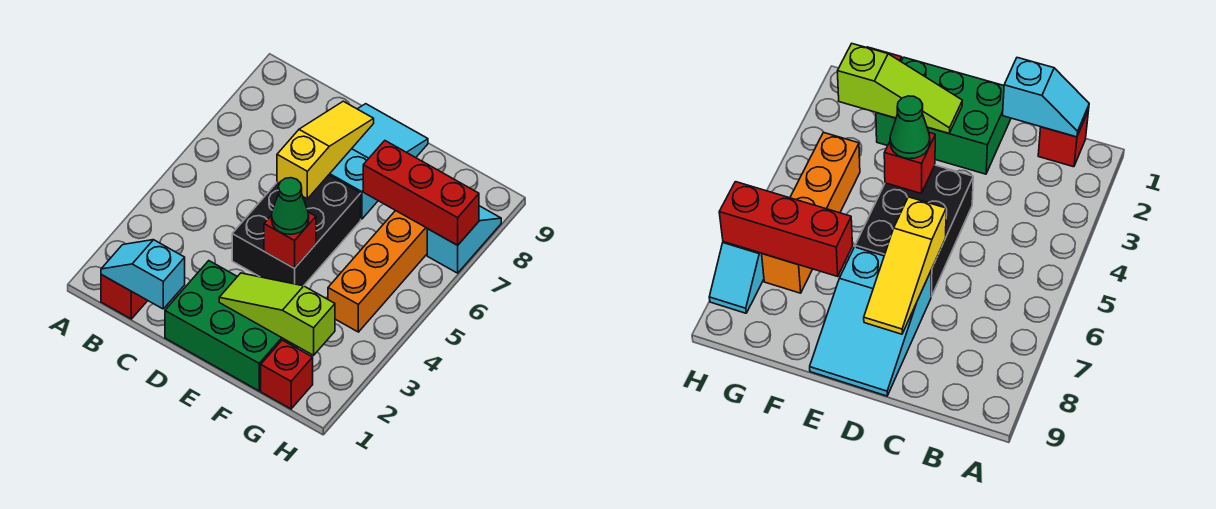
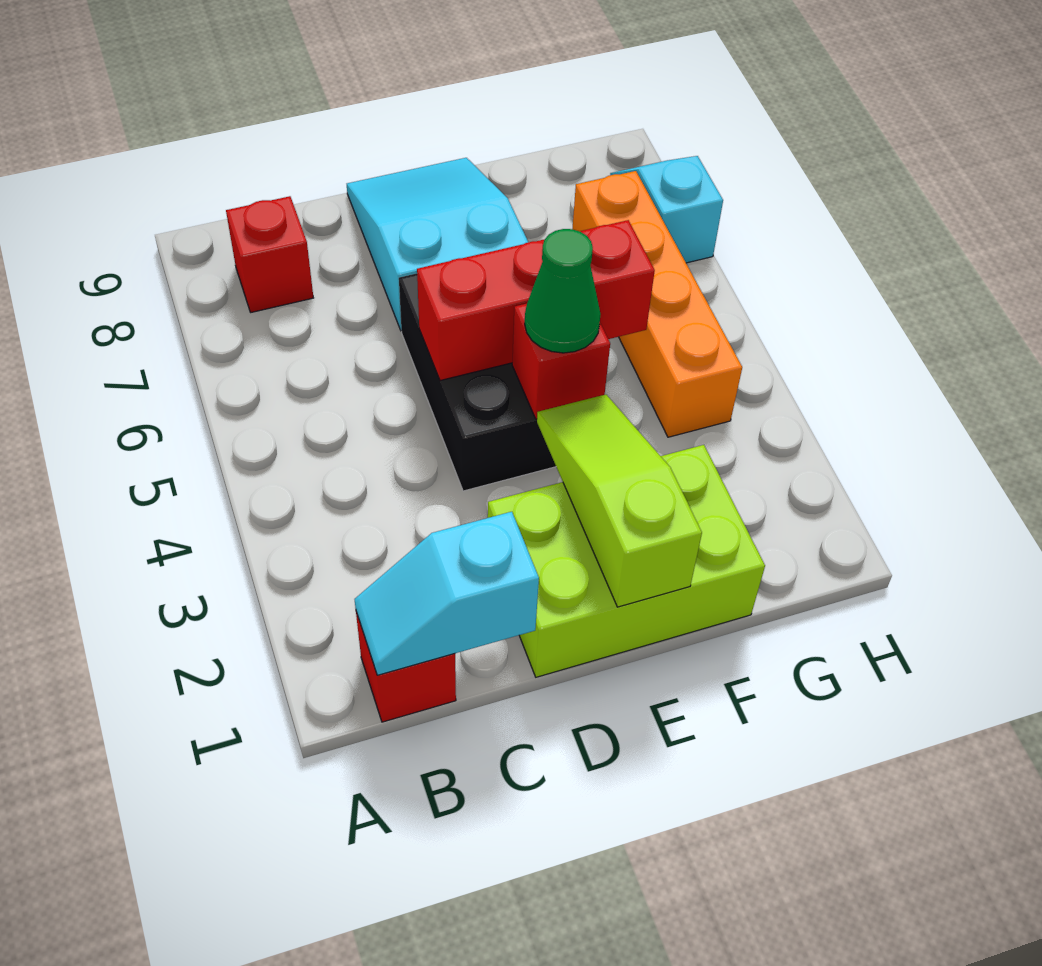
green 2x3 brick [165,261,298,391] -> lime 2x3 brick [488,445,765,677]
yellow 1x3 slope [277,101,374,199] -> none
lime 1x3 slope [219,273,335,355] -> lime 1x3 slope turned to [537,395,702,607]
red 1x3 brick [363,141,479,245] -> red 1x3 brick moved to [417,220,655,381]
red 1x1 brick [261,340,313,409] -> red 1x1 brick moved to [226,196,313,312]

